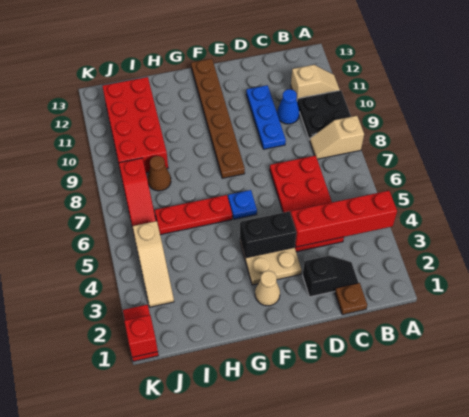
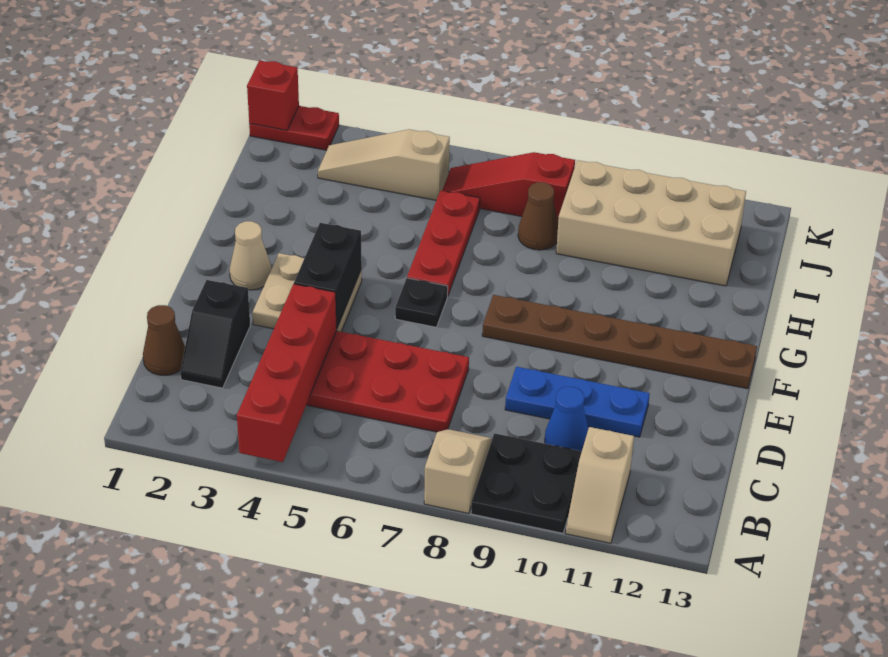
brown 1x1 plate [335,283,367,315] -> brown 1x1 cone [143,305,185,375]
blue 1x1 plate [228,190,257,219] -> black 1x1 plate [395,278,448,327]
red 2x4 brick [103,77,168,173] -> tan 2x4 brick [556,160,746,286]

